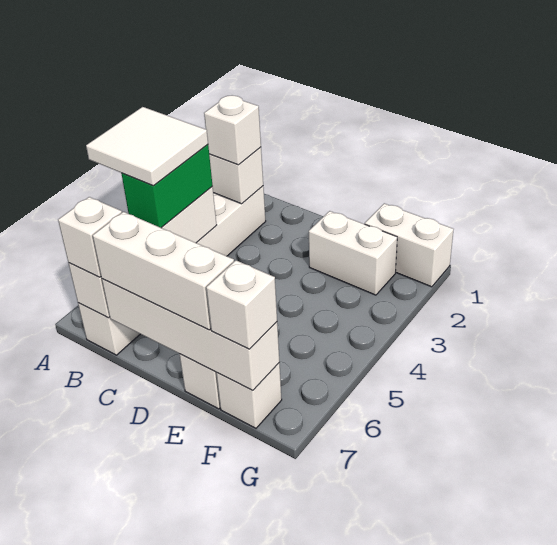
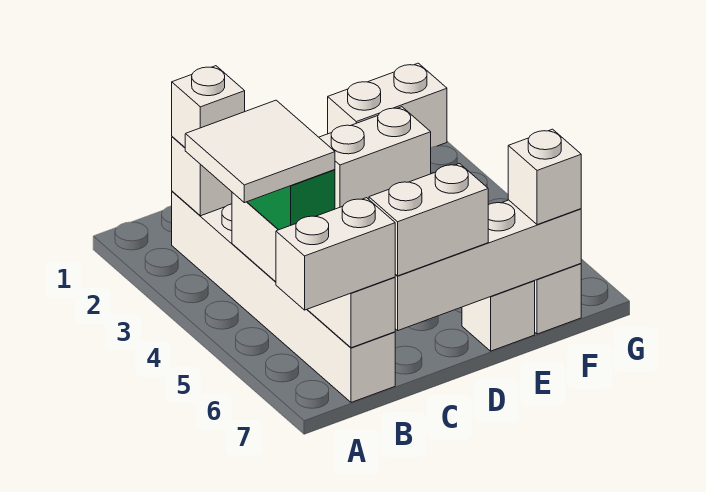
white 1x1 brick [58,197,122,277] -> white 1x2 brick [276,198,395,310]
white 1x3 brick [93,212,234,330] -> white 1x2 brick [369,164,488,276]

